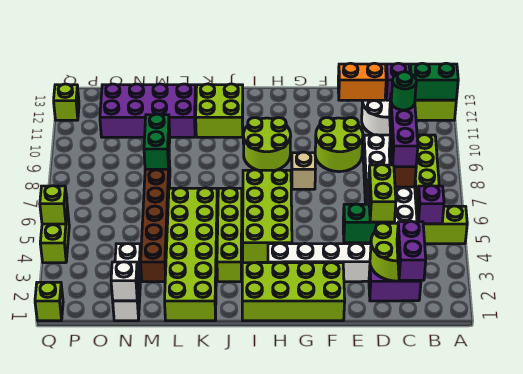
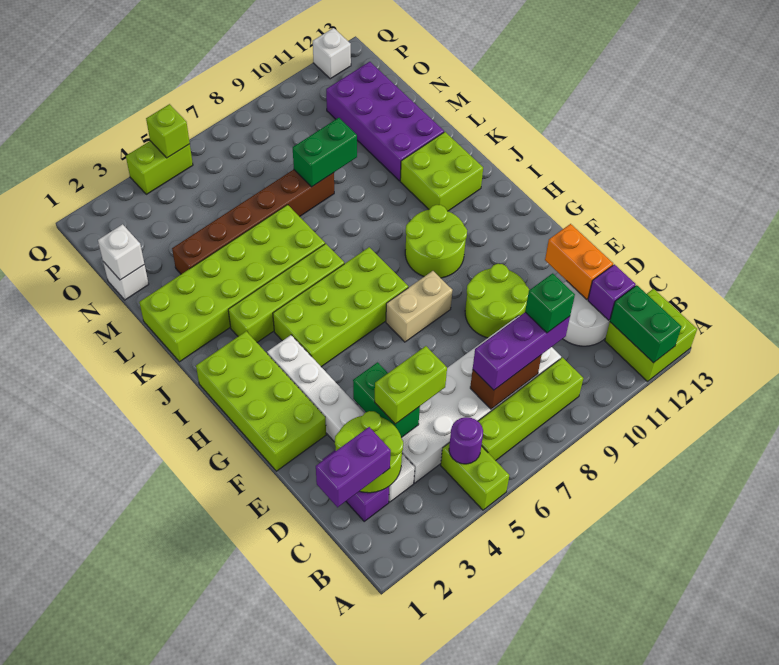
purple 1x1 brick [417,186,444,224] -> purple 1x1 round brick [449,417,483,464]
green 1x1 round brick [391,72,416,110] -> green 1x1 brick [525,273,575,333]
tan 1x1 brick [292,152,315,189] -> tan 1x2 brick [386,271,452,342]
white 1x3 brick [113,244,141,321] -> white 1x1 brick [103,262,149,300]
lime 1x1 brick [35,282,63,321] -> none
lime 1x1 brick [54,84,79,120] -> white 1x1 brick [313,28,351,79]

